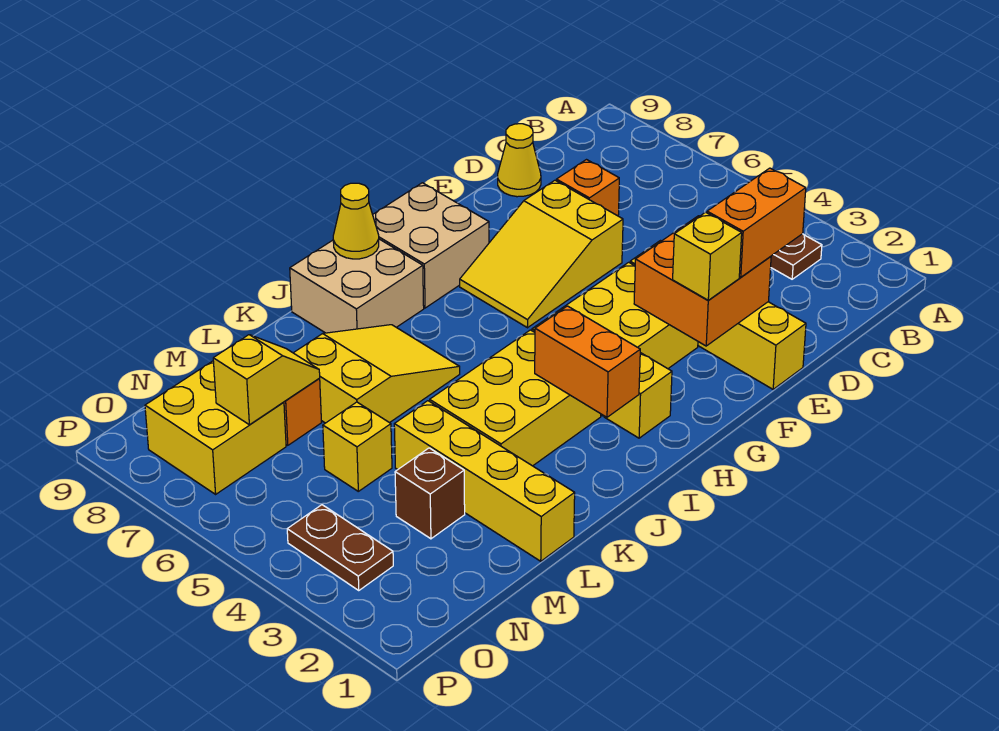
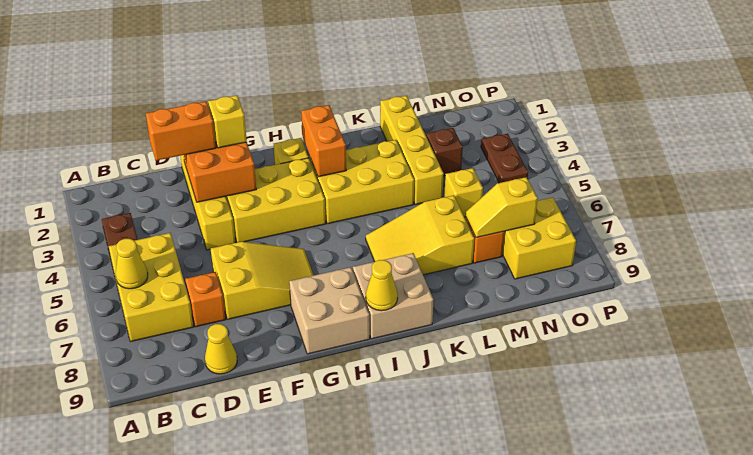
none -> yellow 2x3 brick [109,233,194,342]
none -> yellow 1x1 cone [116,239,148,289]

